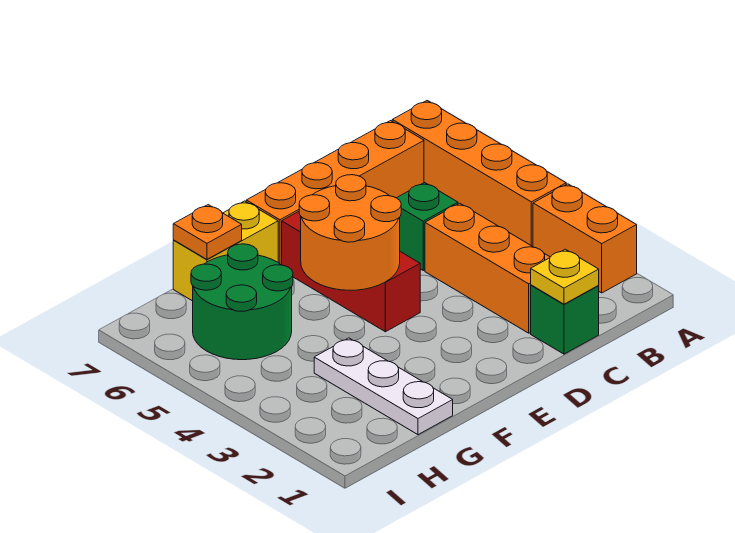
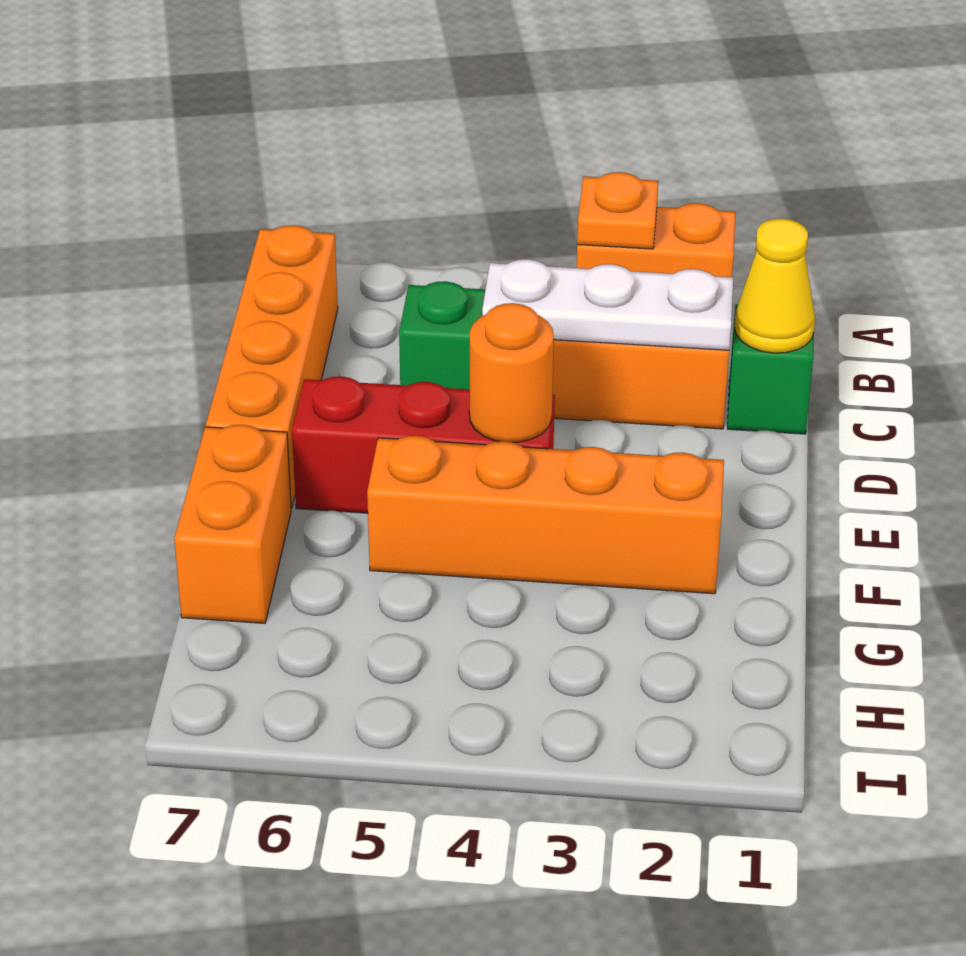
orange 1x4 brick [392,101,566,246] -> orange 1x4 brick moved to [367,436,724,594]
yellow 1x1 plate [531,249,599,304] -> yellow 1x1 cone [734,219,815,353]
orange 2x2 round brick [299,175,401,290] -> orange 1x1 round brick [469,303,554,442]
yellow 1x2 brick [173,201,278,301] -> orange 1x2 brick [174,425,291,623]
white 1x3 plate [314,338,453,435] -> white 1x3 plate moved to [482,259,733,350]
green 2x2 round brick [191,244,293,360] -> none
orange 1x1 plate [173,205,242,259] -> orange 1x1 plate moved to [577,172,658,249]

